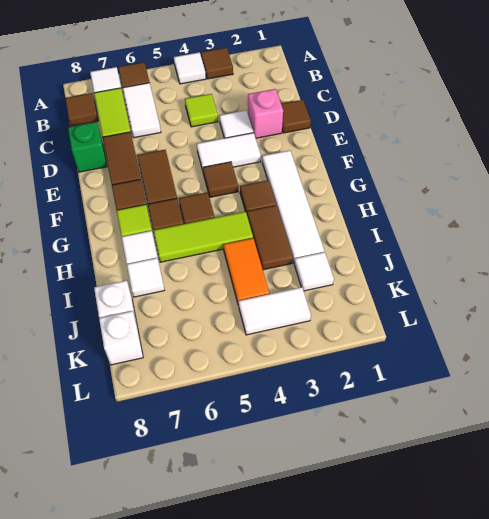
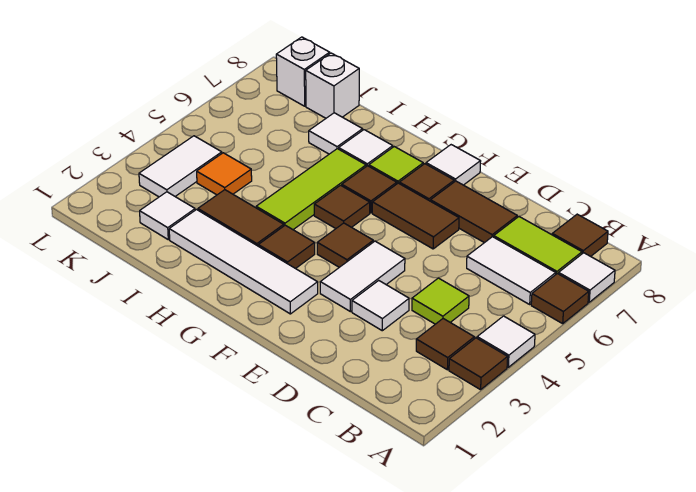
brown 1x1 tile [281,100,311,133] -> brown 1x1 tile moved to [416,319,474,370]
pink 1x1 brick [248,89,283,138] -> none
green 1x1 brick [68,122,107,172] -> none
none -> white 1x1 tile [426,145,481,185]
orange 1x2 tile [223,238,269,305] -> orange 1x1 tile [197,153,252,195]

